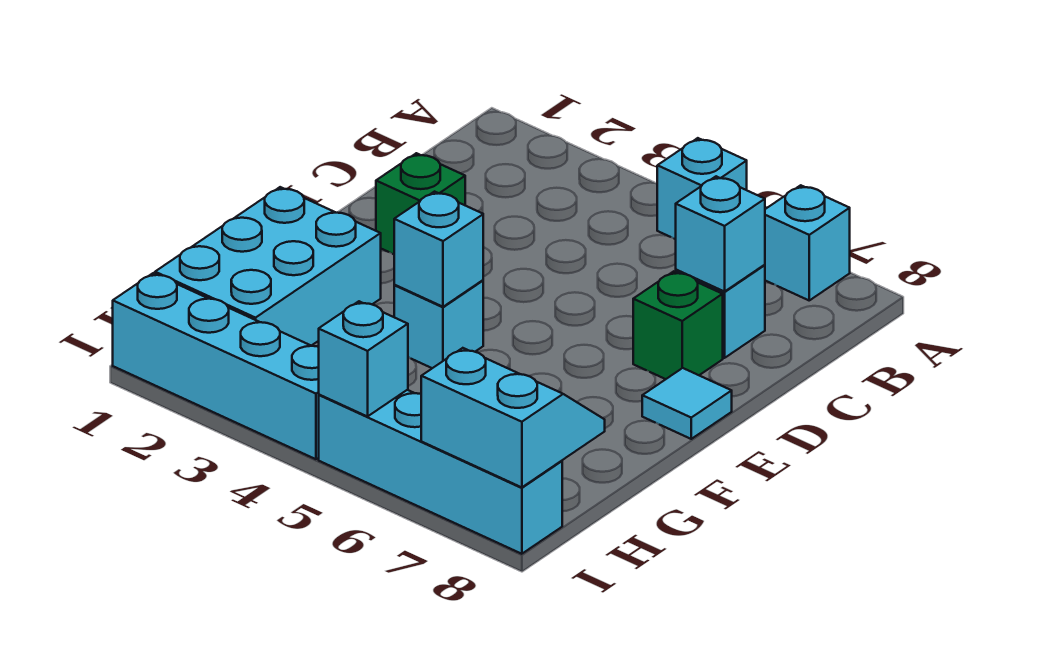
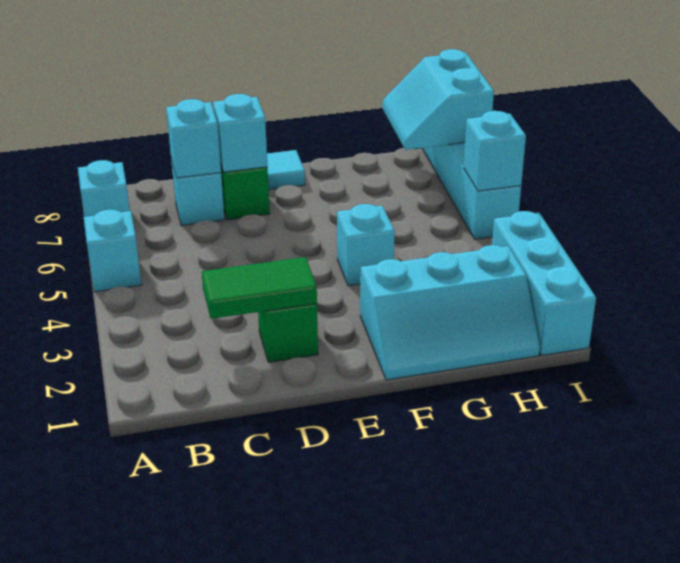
none -> green 1x2 tile [202,257,317,319]
cyan 2x3 brick [155,187,381,346] -> cyan 2x3 slope [360,245,540,380]
cyan 1x1 brick [394,192,483,307] -> cyan 1x1 brick moved to [213,94,267,172]
cyan 1x4 brick [113,273,319,459] -> cyan 1x3 brick [492,211,596,355]

